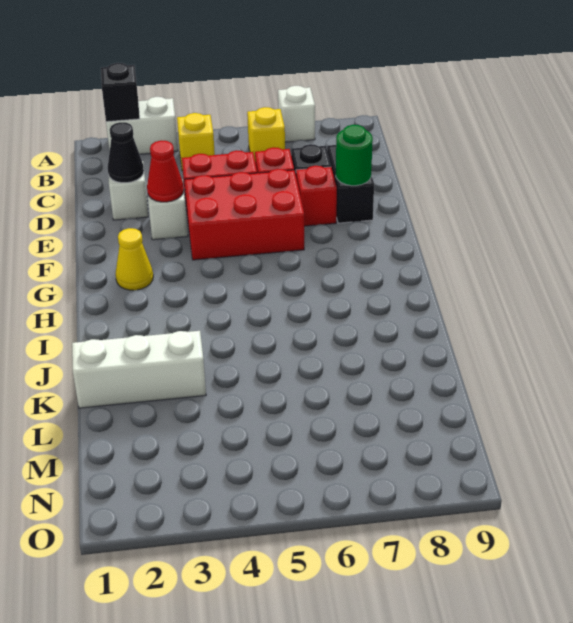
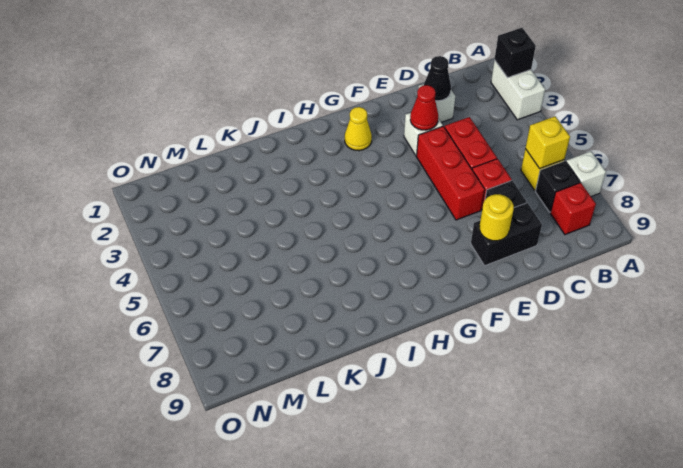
yellow 1x1 brick [177,113,215,171] -> yellow 1x1 brick moved to [525,116,570,169]
none -> black 1x1 brick [535,161,580,212]
red 2x3 brick [184,169,304,260] -> red 1x3 brick [417,126,485,220]
red 1x1 brick [296,166,337,226] -> red 1x1 brick moved to [550,183,596,235]
green 1x1 round brick [336,125,373,186] -> yellow 1x1 round brick [479,194,514,241]
white 1x3 brick [72,331,206,408] -> none

